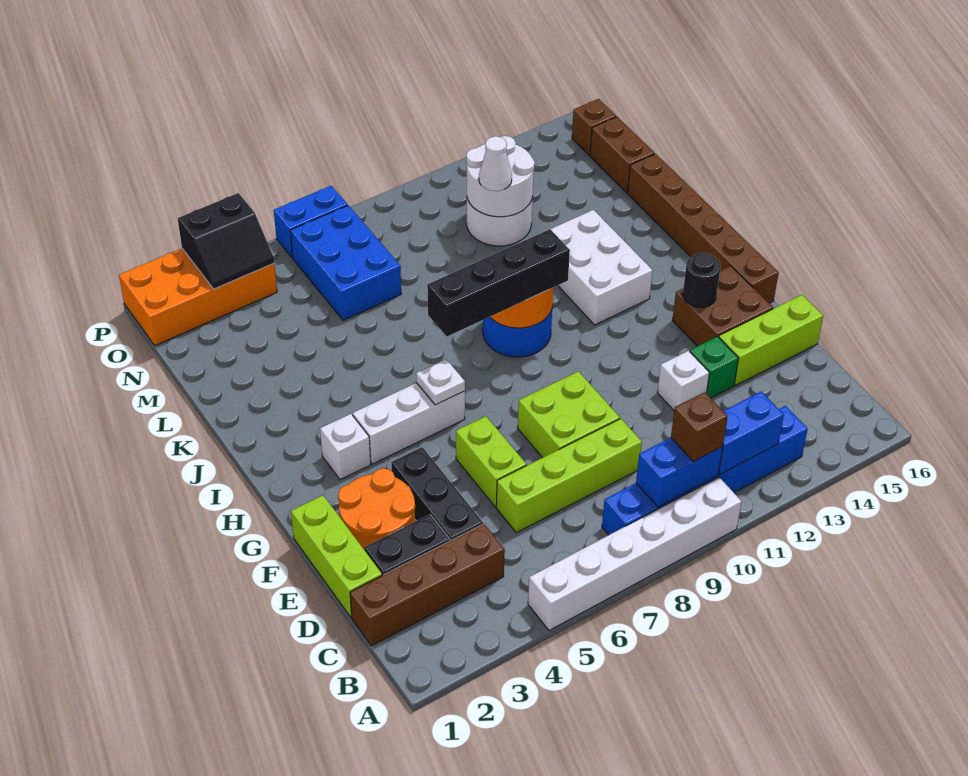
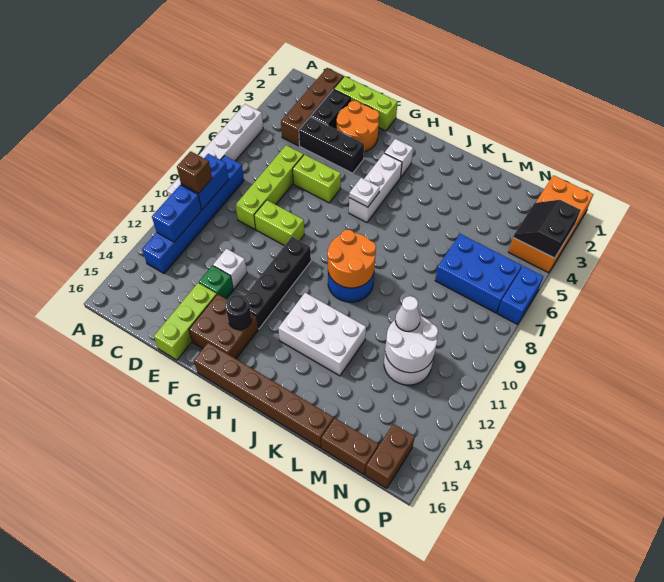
lime 2x2 brick [518,371,620,458] -> lime 1x2 brick [254,200,304,246]
black 1x4 brick [427,229,570,336] -> black 1x4 brick moved to [245,237,311,329]
brown 1x1 brick [572,99,616,155] -> brown 1x2 brick [365,424,415,489]

